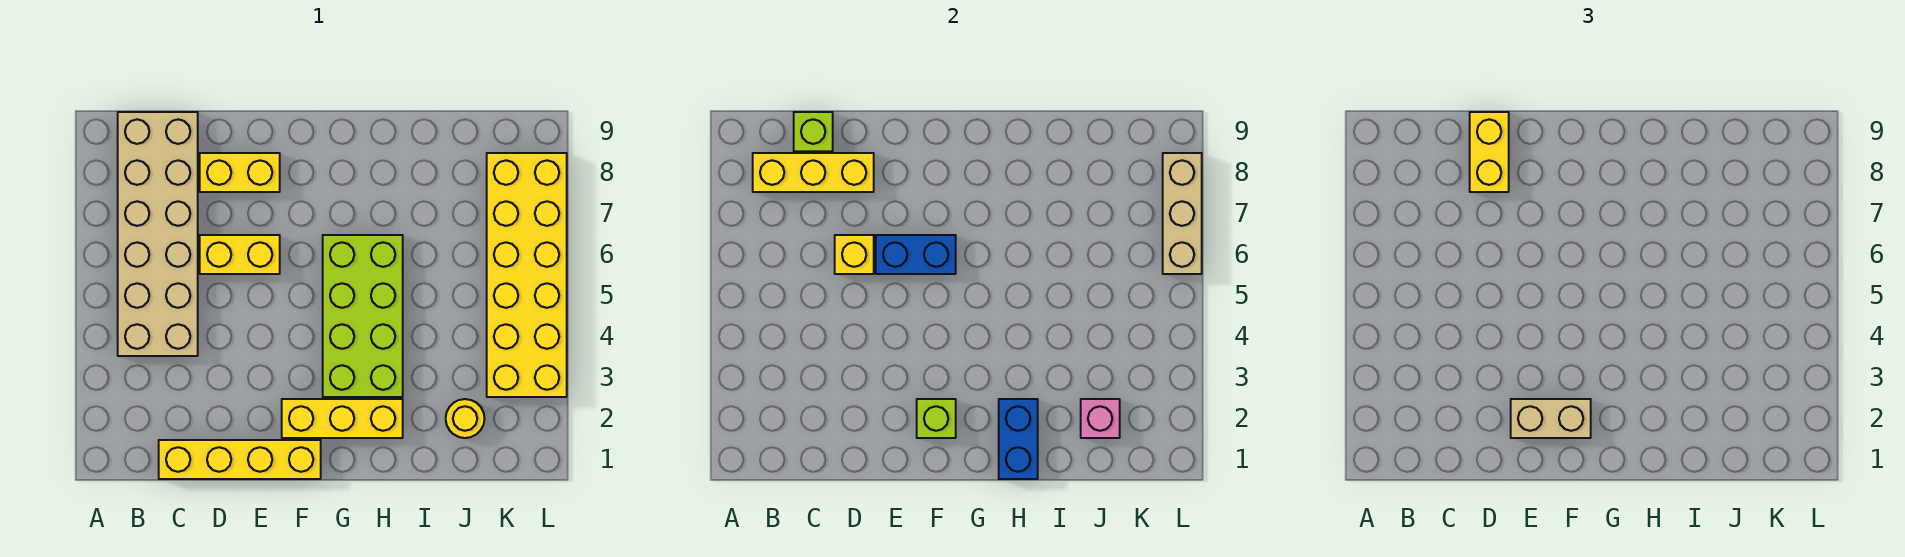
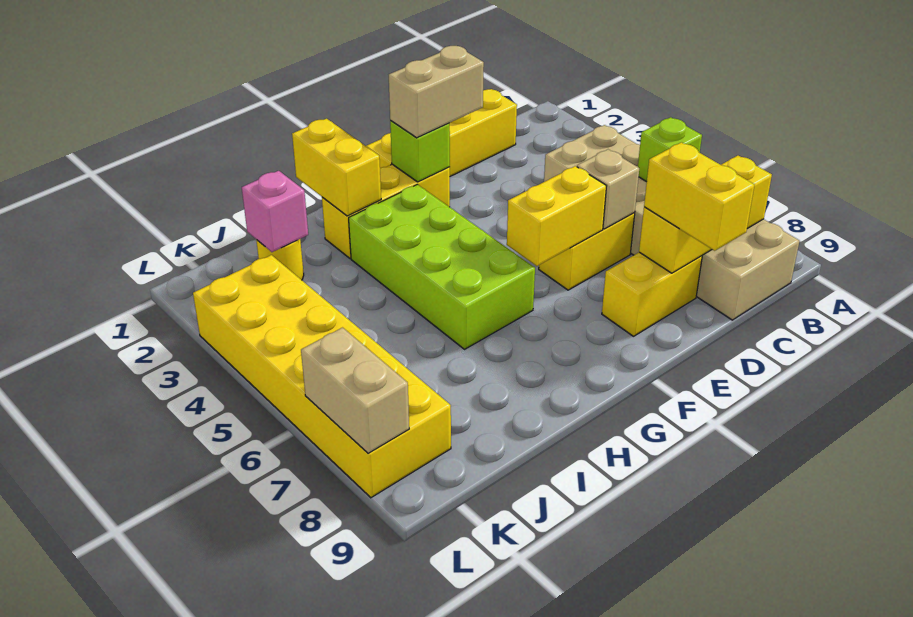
lime 1x1 brick [794,112,833,151] -> lime 1x1 brick moved to [638,117,702,182]
yellow 1x1 brick [835,235,874,274] -> tan 1x1 brick [577,149,639,229]
blue 1x2 brick [876,235,956,274] -> yellow 1x2 brick [507,166,606,266]
blue 1x2 brick [999,399,1038,479] -> yellow 1x2 brick [292,119,381,216]
tan 1x3 brick [1163,153,1202,274] -> tan 1x2 brick [301,328,409,453]

